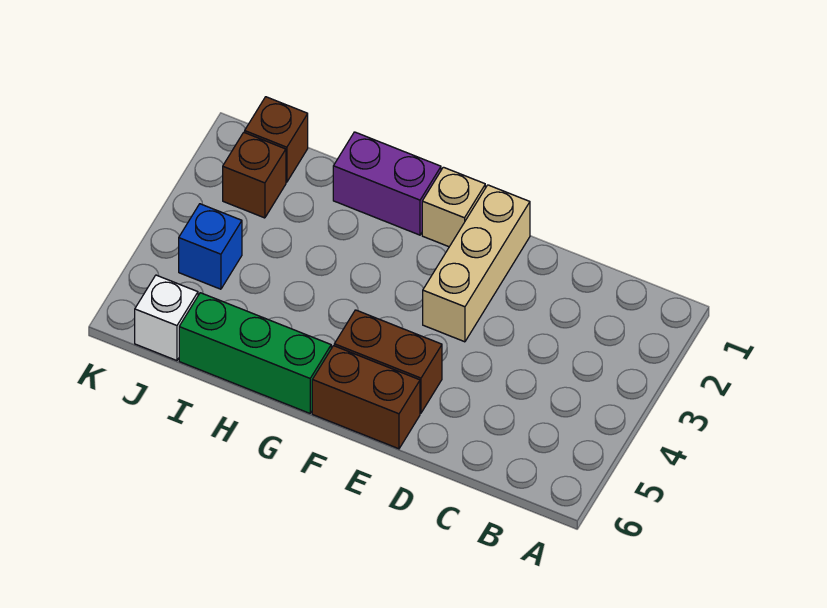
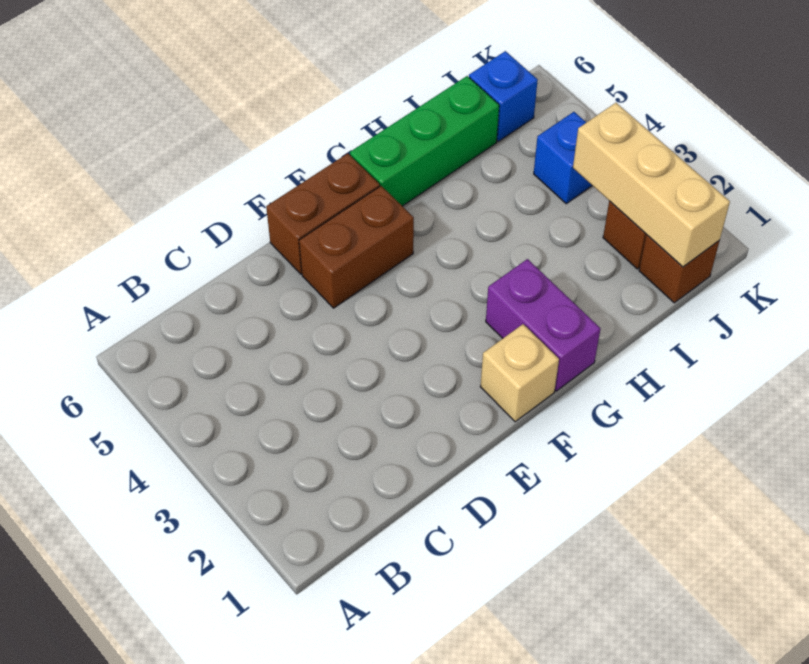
tan 1x3 brick [423,185,530,342] -> tan 1x3 brick moved to [573,103,730,267]
purple 1x2 brick [333,132,441,235] -> purple 1x2 brick turned to [486,259,600,391]
white 1x1 brick [135,275,198,361] -> blue 1x1 brick [469,51,538,141]

